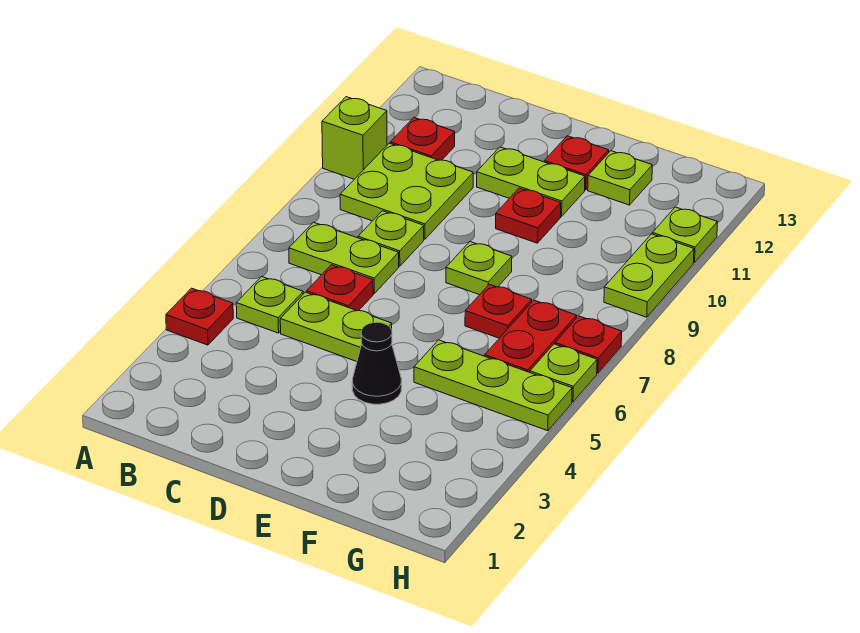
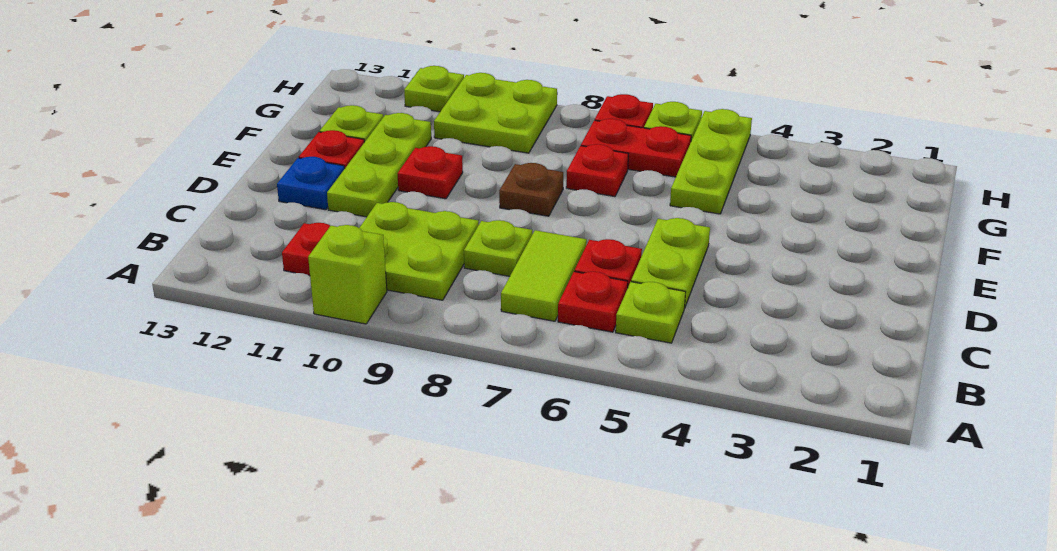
red 1x1 plate [166,288,233,345] -> red 1x1 plate moved to [558,272,628,332]
lime 1x2 plate [289,222,399,293] -> lime 1x2 tile [501,230,587,321]
lime 1x2 plate [477,147,585,216] -> lime 1x3 plate [327,113,431,217]
none -> blue 1x1 plate [277,157,345,210]
black 1x1 cone [352,322,402,404] -> none
lime 1x1 plate [446,242,512,295] -> brown 1x1 plate [499,163,563,216]
lime 1x2 plate [604,234,694,317] -> lime 2x2 plate [434,73,557,153]

